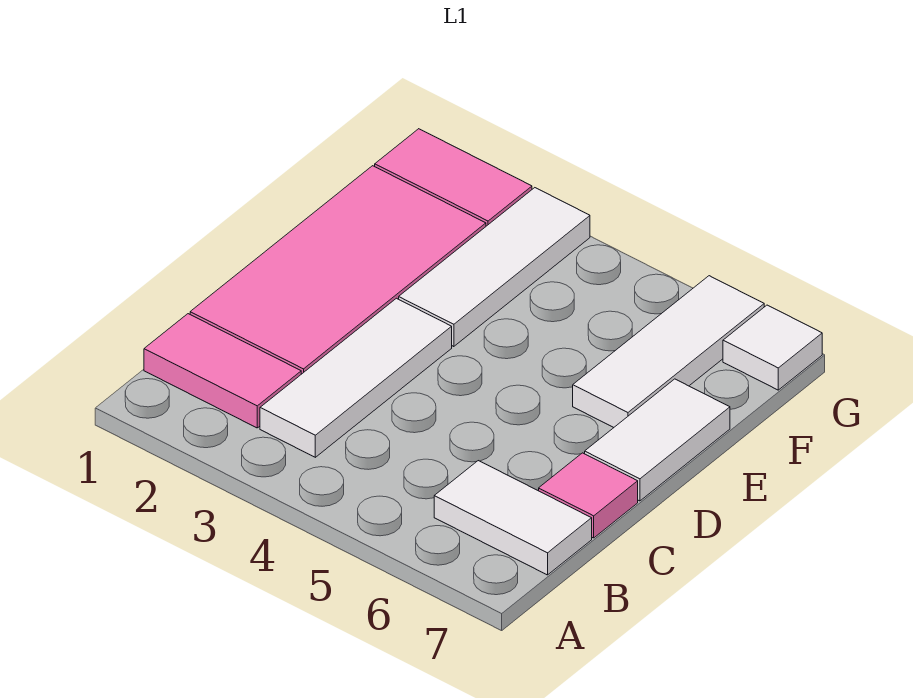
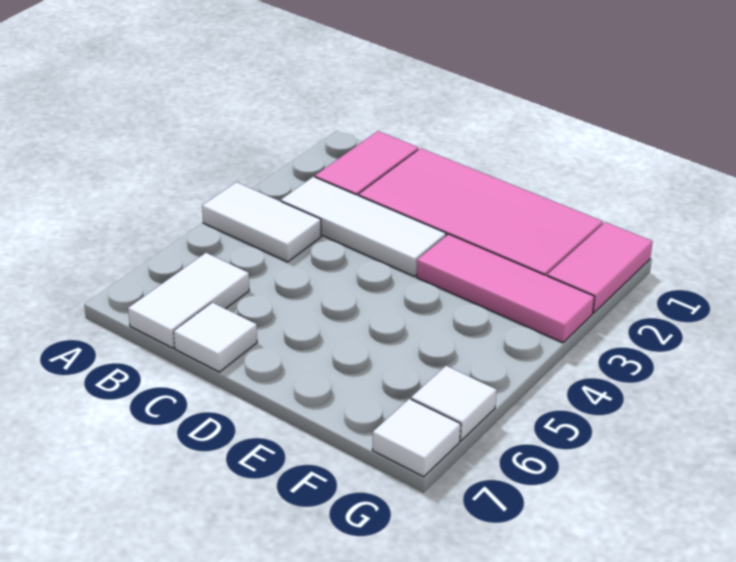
pink 1x1 tile [539,453,638,538] -> white 1x1 tile [174,302,257,372]
white 1x2 tile [585,379,730,501] -> white 1x2 tile moved to [202,182,321,262]
white 1x3 tile [399,188,590,347] -> pink 1x3 tile [417,234,594,343]
white 1x3 tile [573,276,764,427] -> white 1x1 tile [411,366,497,441]

